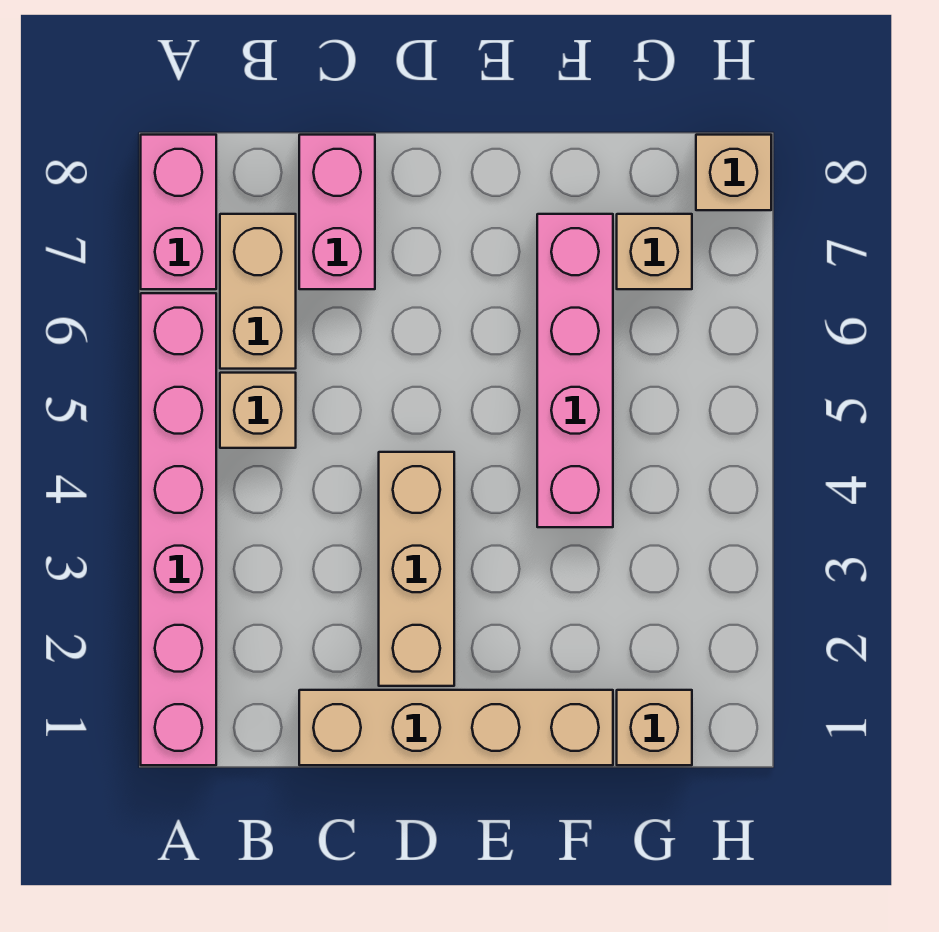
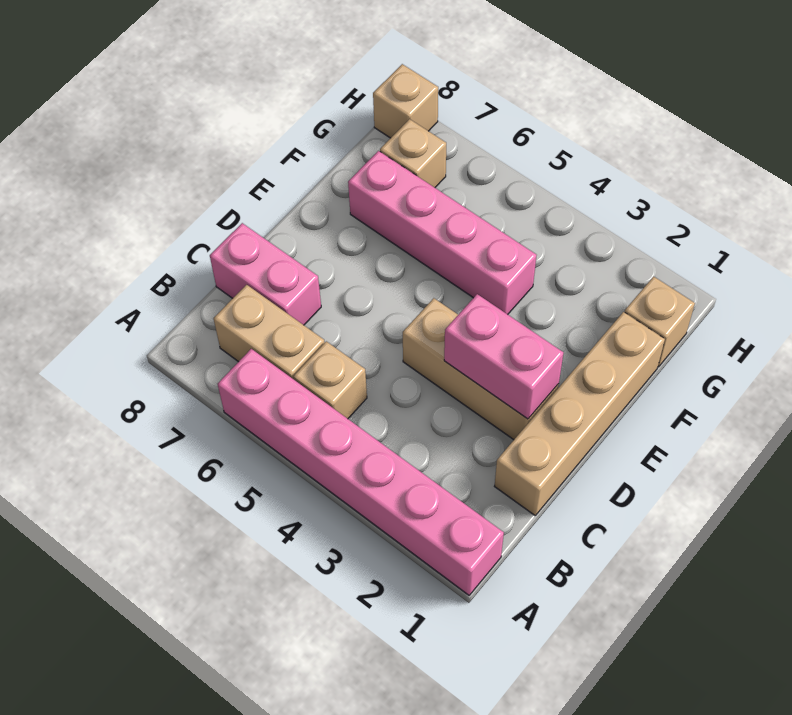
pink 1x2 brick [141,135,216,289] -> pink 1x2 brick moved to [444,294,564,419]

